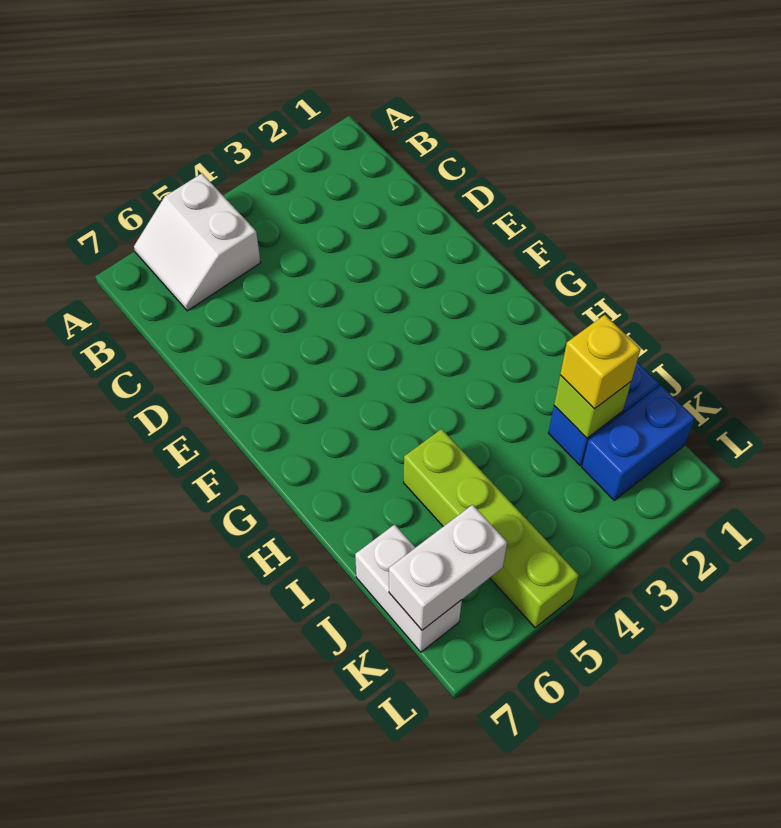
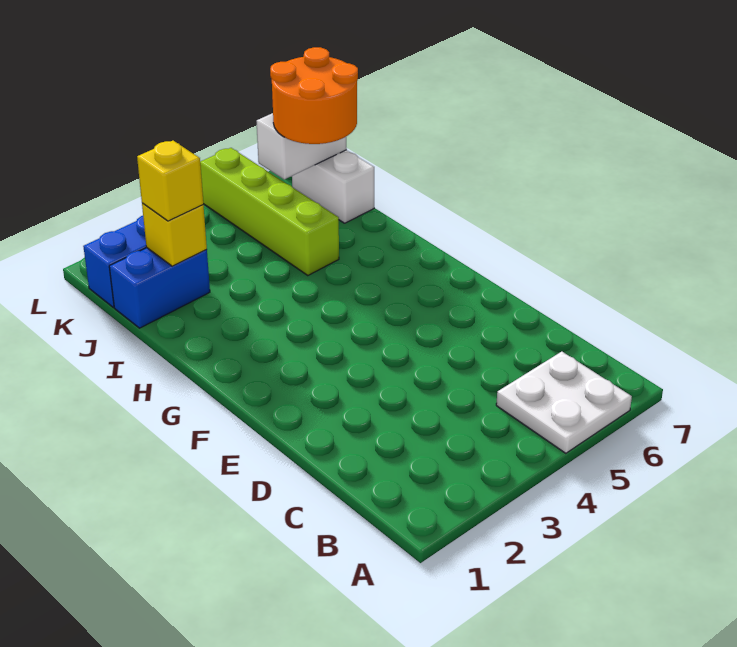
white 2x2 slope [134,173,261,311] -> white 2x2 plate [496,352,632,453]
lime 1x1 brick [554,375,631,438] -> yellow 1x1 brick [142,203,207,266]
none -> orange 2x2 round brick [270,47,358,144]

